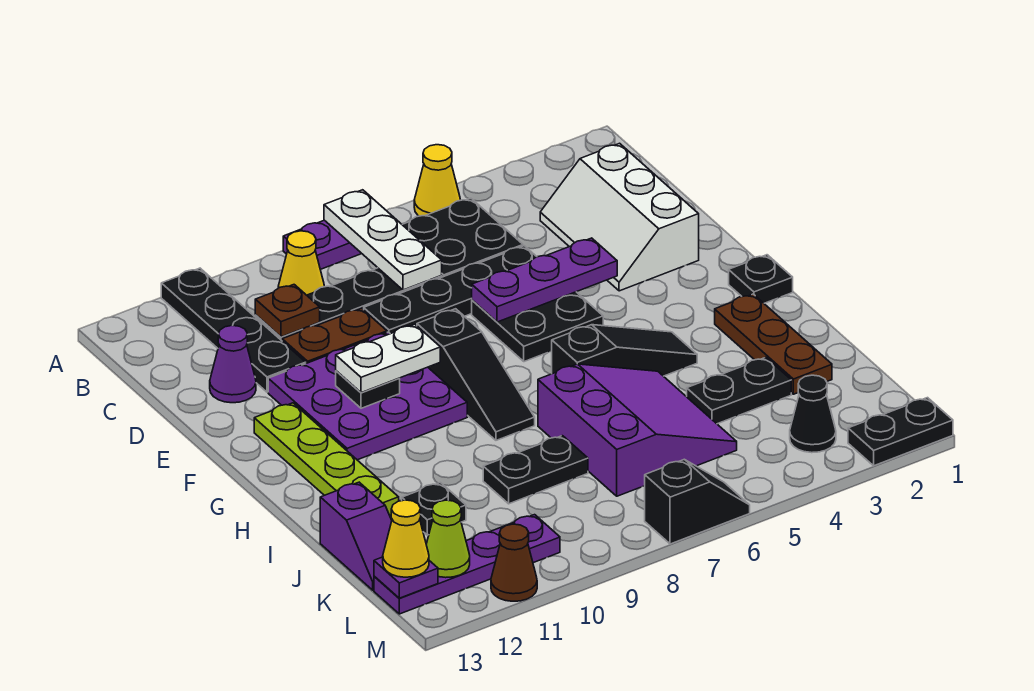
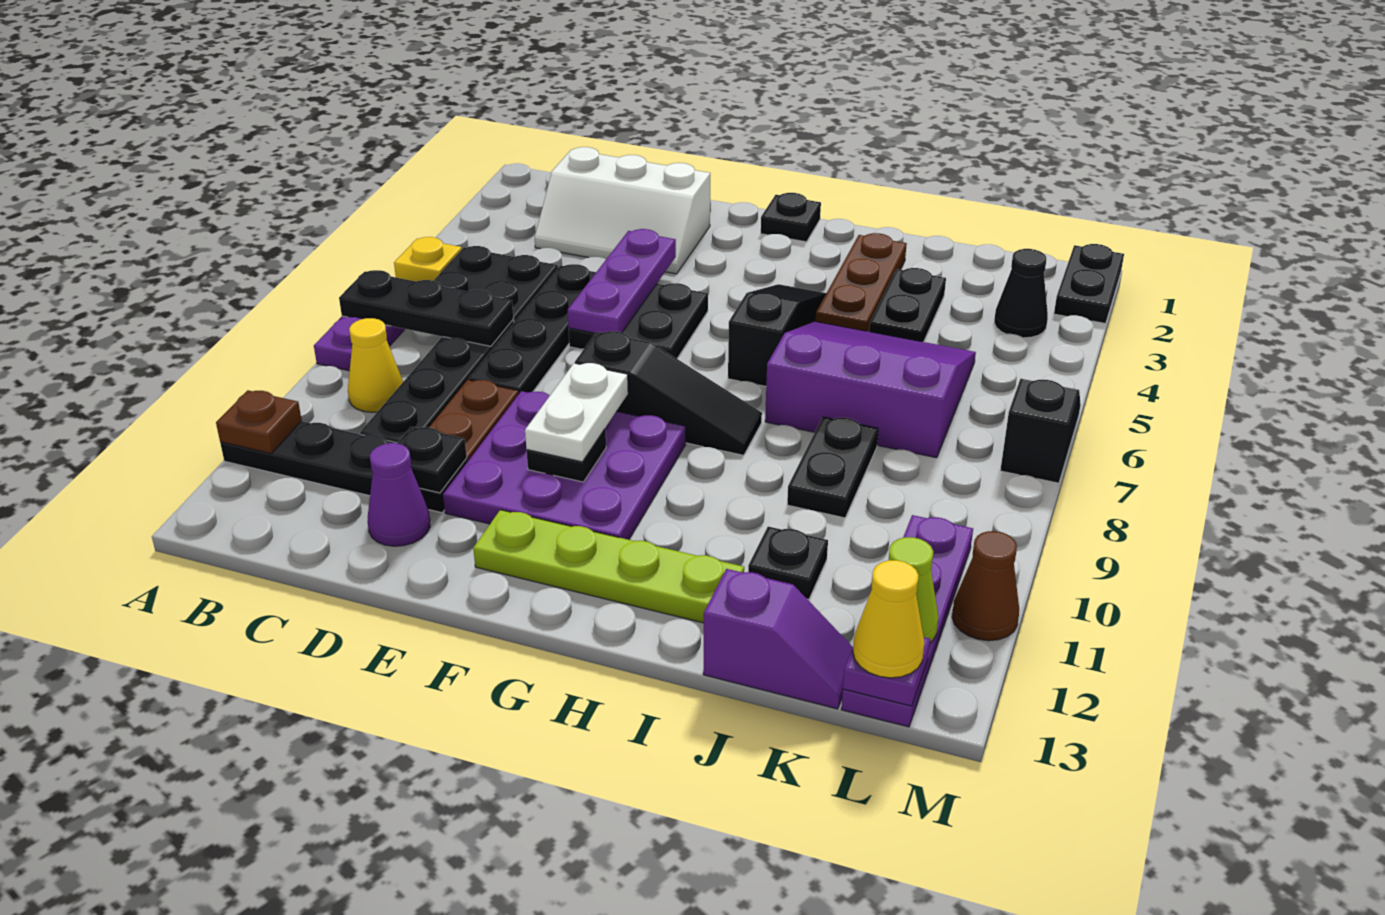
yellow 1x1 cone [414,145,460,216] -> yellow 1x1 plate [394,237,462,282]
white 1x3 plate [324,190,442,290] -> black 1x3 plate [339,270,514,346]
brown 1x1 plate [255,285,320,337] -> brown 1x1 plate moved to [216,390,302,453]
none -> black 1x1 plate [398,427,467,493]
brown 1x3 plate [715,294,832,394] -> brown 1x3 plate turned to [816,233,907,332]

